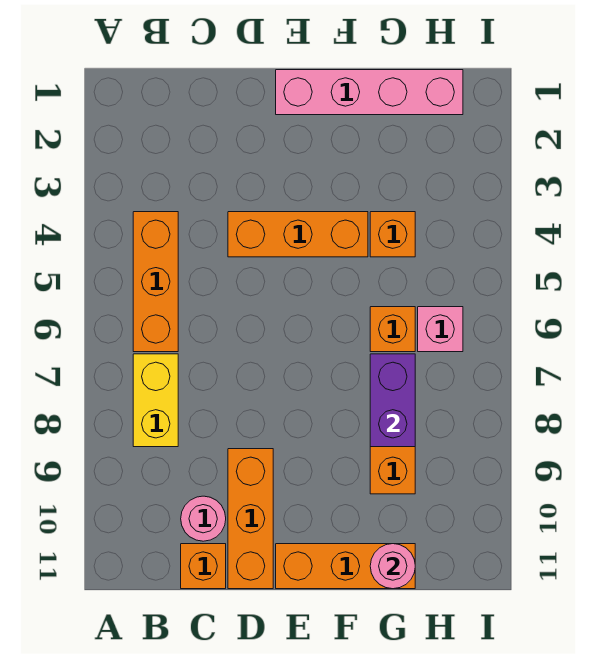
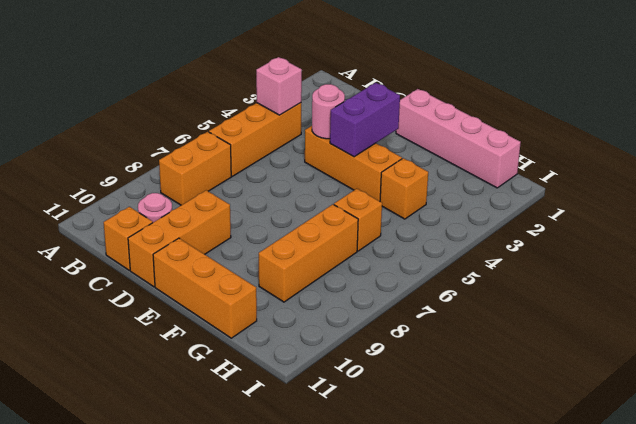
yellow 1x2 brick [133,354,178,447] -> orange 1x2 brick [159,132,231,205]
purple 1x2 brick [370,354,415,447] -> purple 1x2 brick moved to [330,83,400,157]
pink 1x1 round brick [370,544,415,589] -> pink 1x1 round brick moved to [312,84,345,139]
pink 1x1 brick [418,307,463,352] -> pink 1x1 brick moved to [256,57,302,115]

